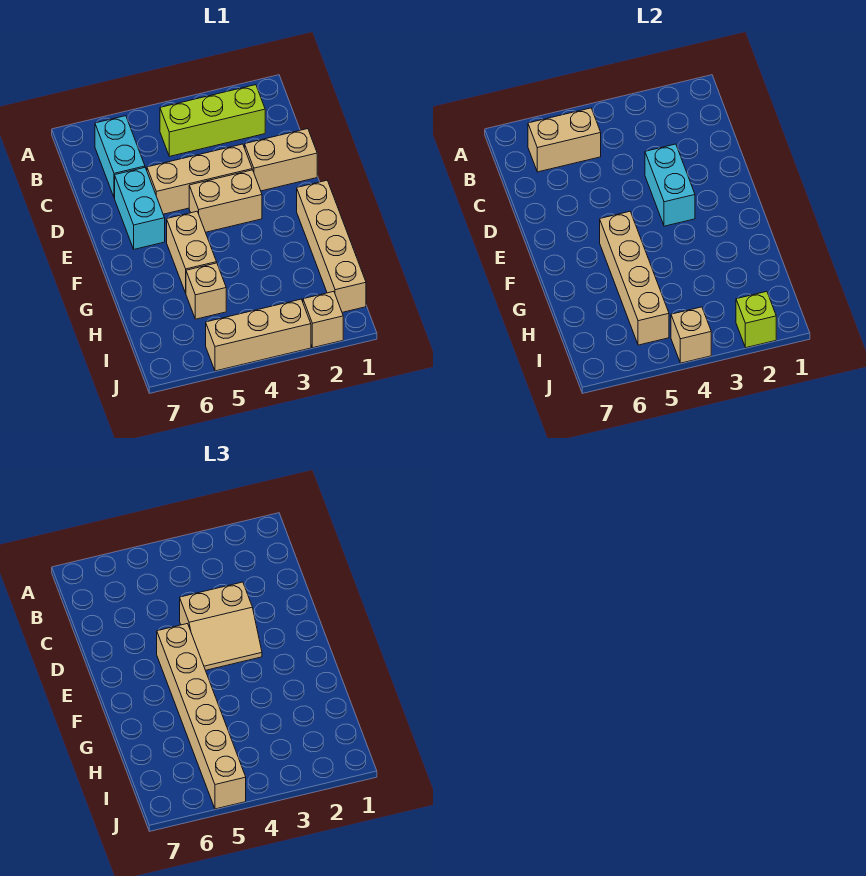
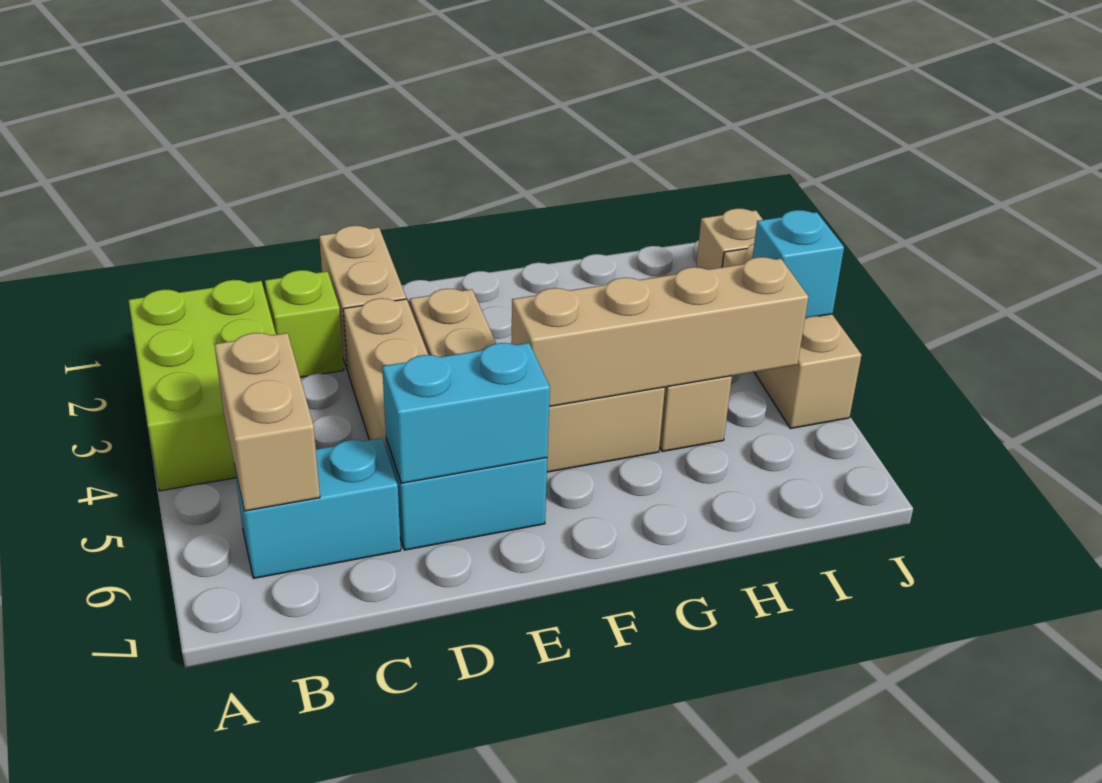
lime 1x3 brick [160,85,265,156] -> lime 2x3 brick [128,280,276,491]
cyan 1x2 brick [645,144,695,226] -> cyan 1x2 brick moved to [382,343,550,483]
tan 2x2 slope [180,582,262,670] -> none
tan 1x6 brick [157,624,246,809] -> none
tan 1x4 brick [297,180,366,312] -> none
lime 1x1 brick [736,291,776,348] -> lime 1x1 brick moved to [265,270,344,377]
tan 1x1 brick [671,307,711,363] -> cyan 1x1 brick [752,210,844,318]

